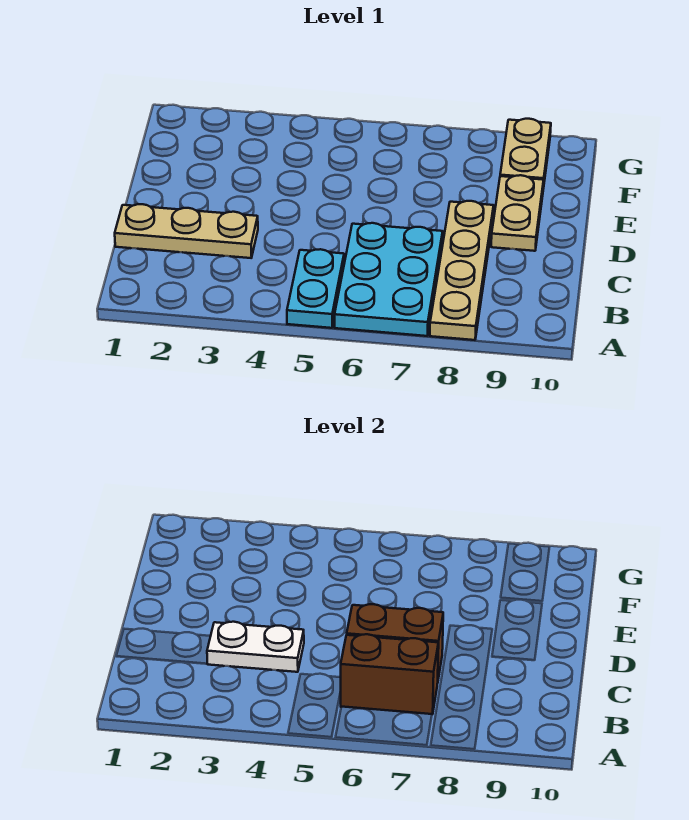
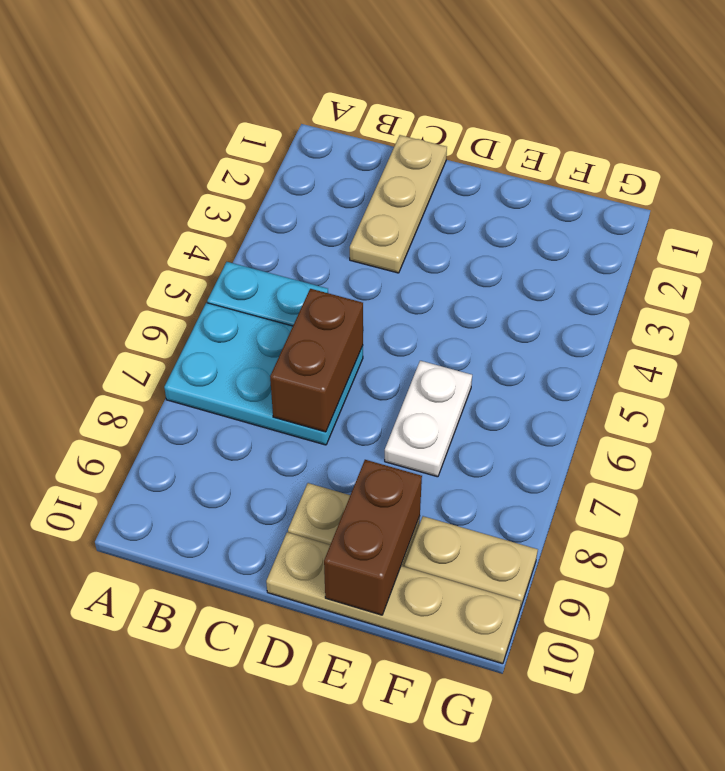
tan 1x4 plate [430,201,494,340] -> tan 1x4 plate moved to [266,532,521,664]
brown 1x2 brick [341,634,438,714] -> brown 1x2 brick moved to [324,460,422,615]
white 1x2 plate [207,622,304,672] -> white 1x2 plate moved to [385,361,472,477]

